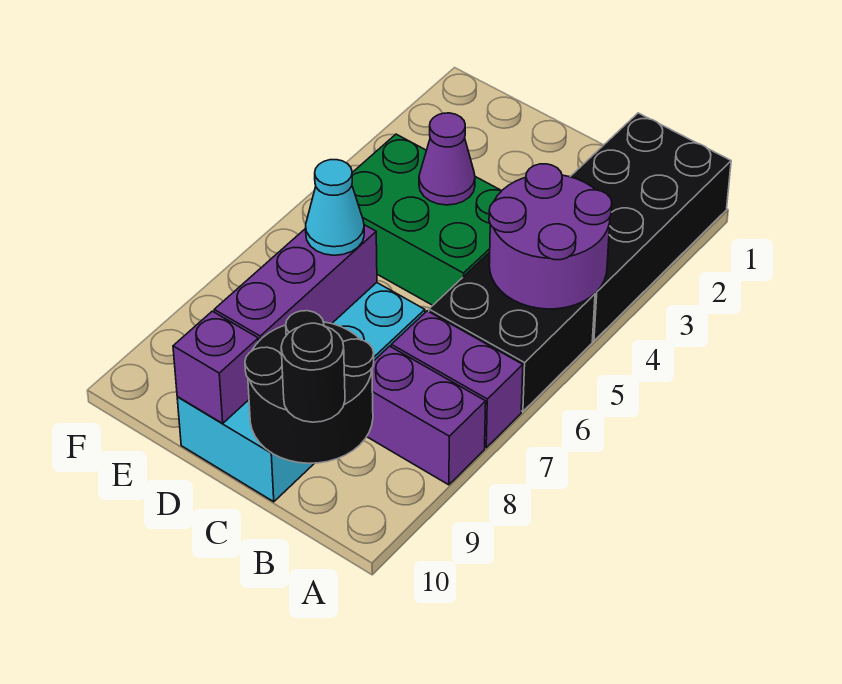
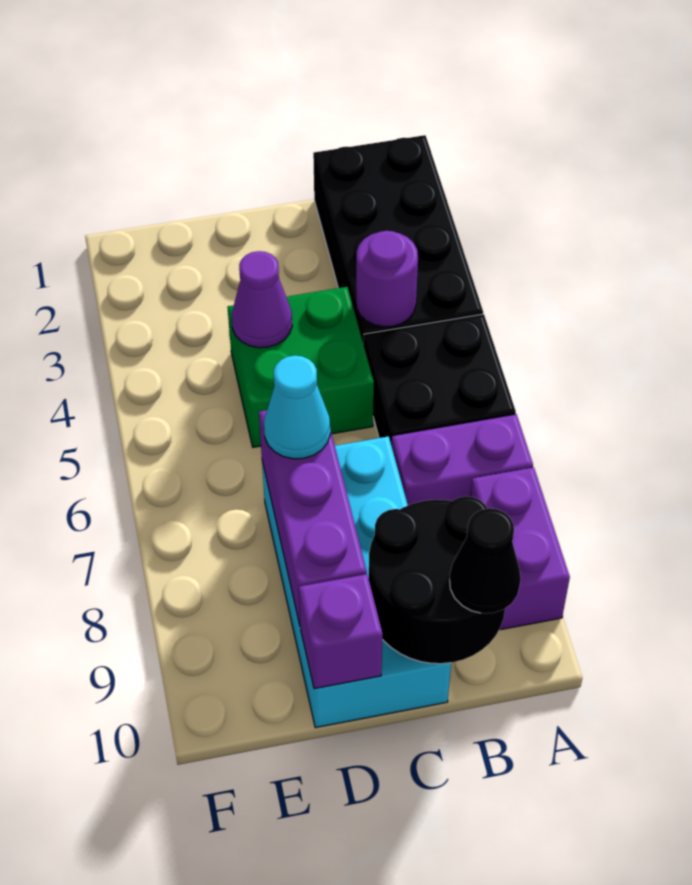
purple 2x2 round brick [489,164,612,309] -> purple 1x1 round brick [356,231,418,327]
purple 1x2 brick [367,346,486,485] -> purple 1x2 brick turned to [470,467,570,630]
black 1x1 round brick [281,323,345,422] -> black 1x1 cone [450,508,521,613]
green 2x3 brick [352,134,501,305] -> green 2x2 brick [228,287,374,447]

